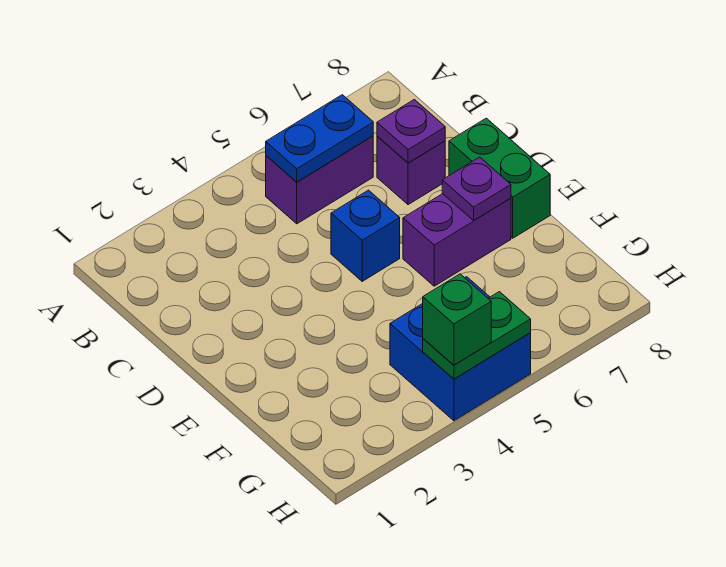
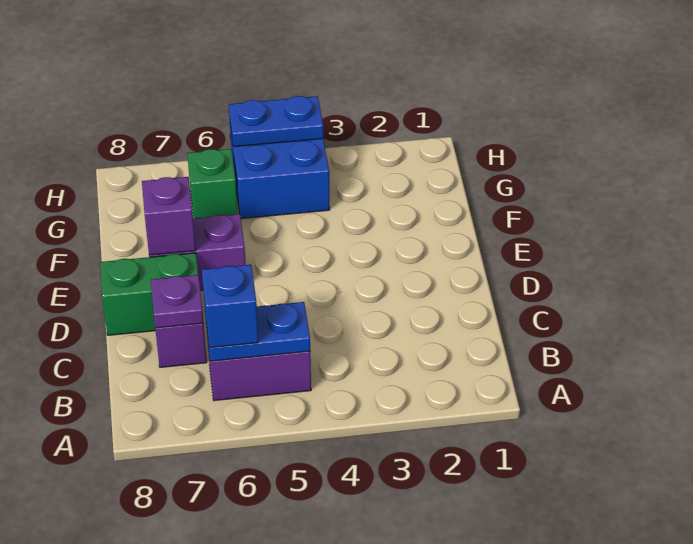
blue 1x1 brick [331,190,400,281] -> blue 1x1 brick moved to [202,265,258,348]
green 1x2 brick [449,118,550,238] -> green 1x2 brick turned to [100,253,198,335]
purple 1x1 plate [442,157,511,220] -> purple 1x1 brick [142,177,196,255]
green 1x2 plate [423,292,531,379] -> blue 1x2 plate [229,96,323,147]
green 1x1 brick [423,274,491,365] -> green 1x1 brick moved to [187,149,238,218]

